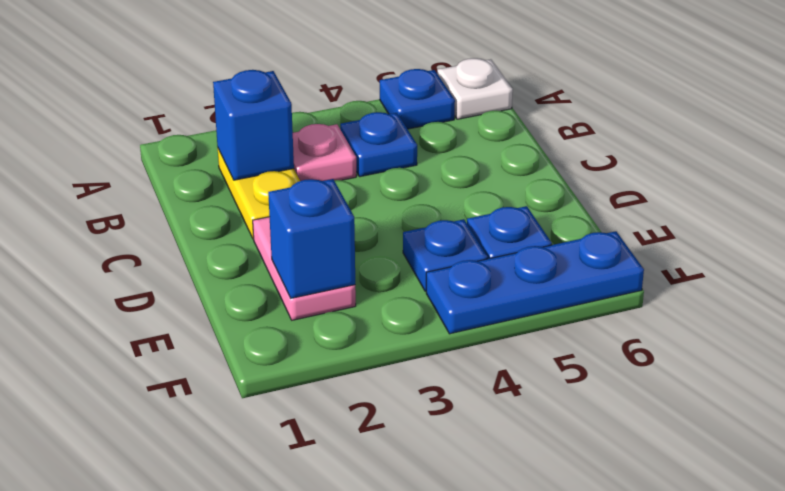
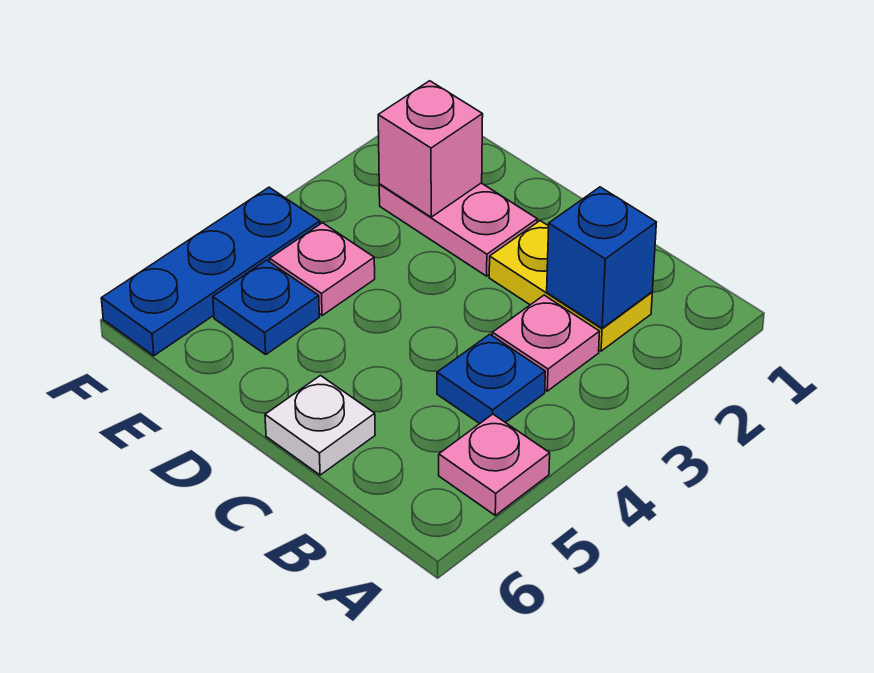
blue 1x1 plate [380,69,455,129] -> pink 1x1 plate [439,414,550,515]
white 1x1 plate [437,58,513,119] -> white 1x1 plate moved to [265,376,375,475]
blue 1x1 brick [268,179,355,298] -> pink 1x1 brick [378,81,483,217]
blue 1x1 plate [403,219,488,291] -> pink 1x1 plate [270,223,375,315]

